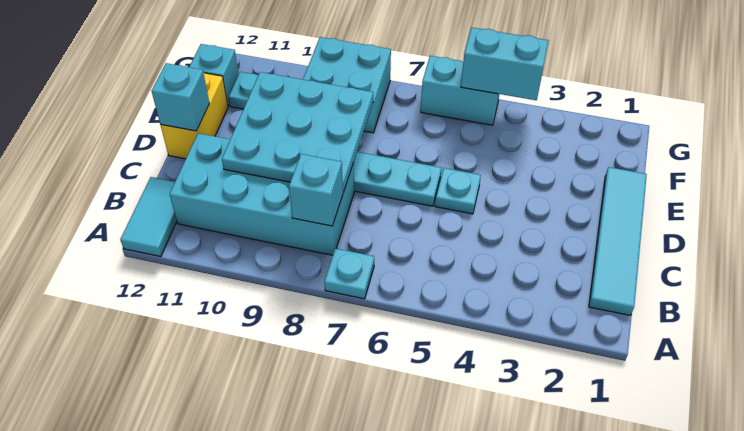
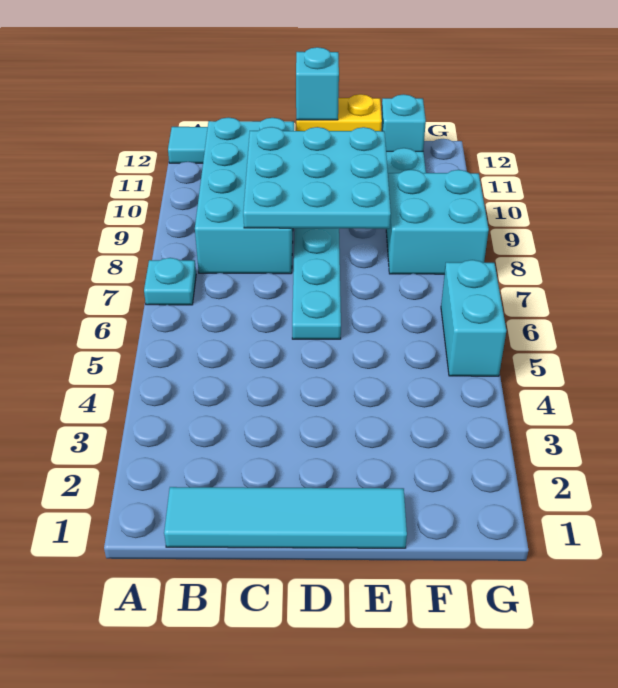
cyan 1x1 brick [289,154,343,226] -> none
cyan 1x1 plate [435,168,481,214] -> none
cyan 1x2 brick [461,27,549,100] -> none

